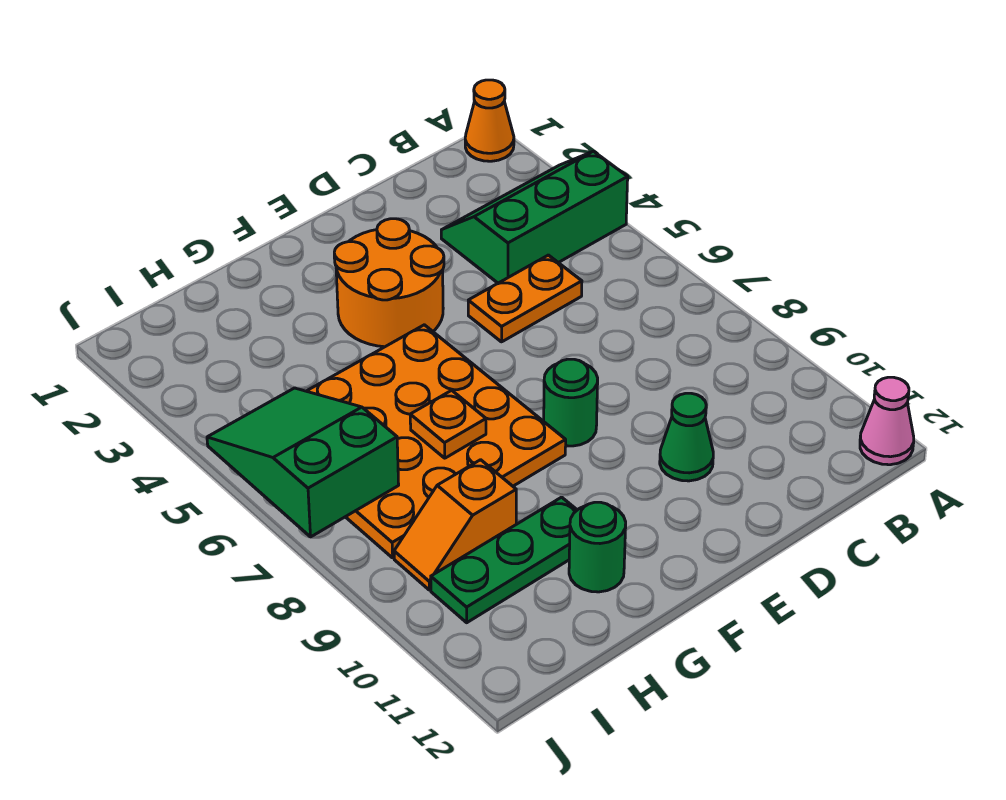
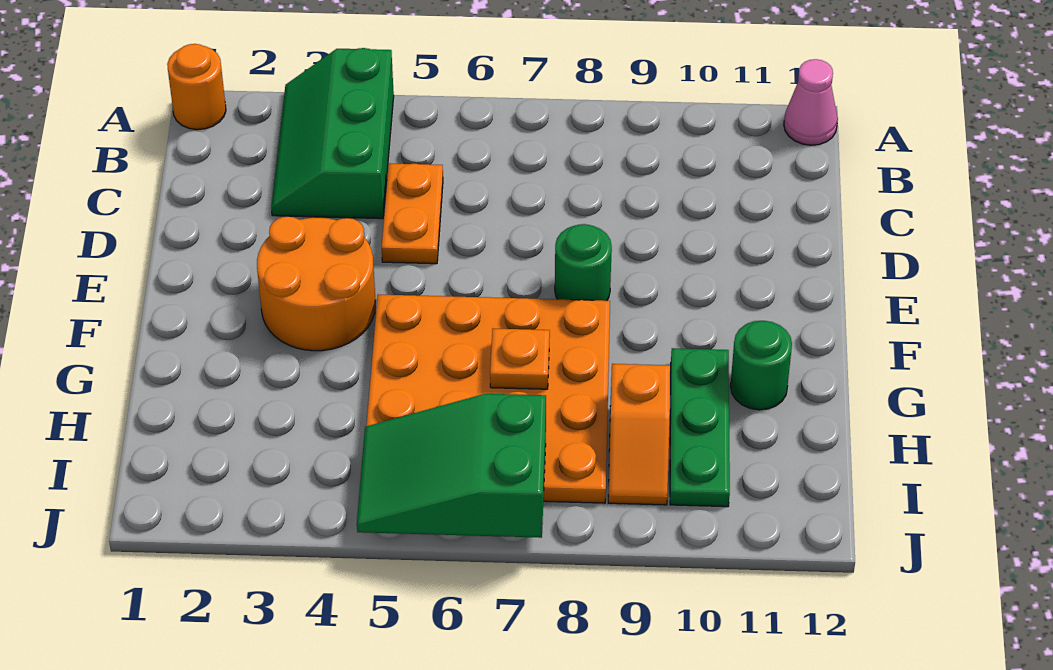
orange 1x1 cone [465,80,514,161] -> orange 1x1 round brick [167,44,226,130]
green 1x1 cone [660,393,713,481] -> none

